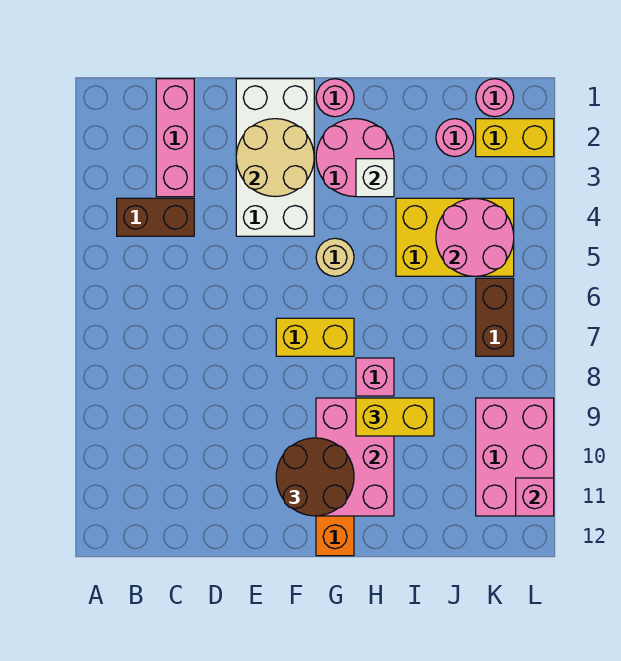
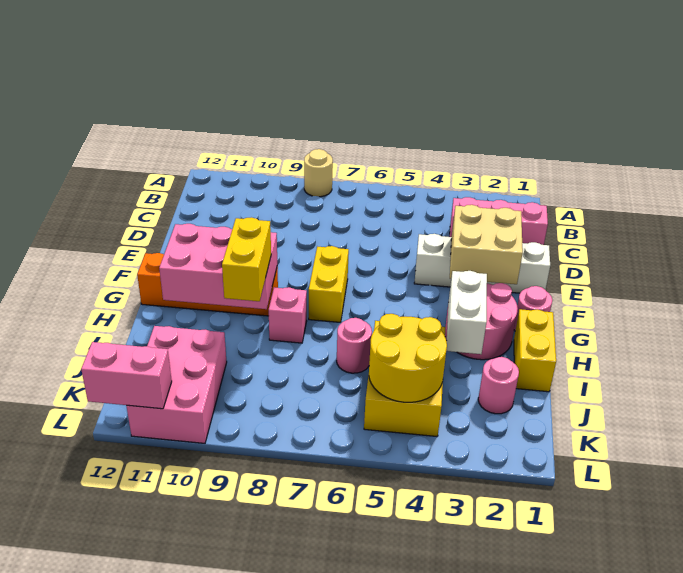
brown 1x2 brick [117,198,194,236] -> none
white 2x4 brick [236,79,314,236] -> white 1x4 brick [414,234,550,293]
tan 2x2 round brick [236,119,314,197] -> tan 2x2 brick [450,205,523,284]
brown 2x2 round brick [276,438,354,516] -> none
tan 1x1 round brick [316,238,354,276] -> tan 1x1 round brick moved to [304,149,333,197]
white 1x1 brick [356,159,394,197] -> white 1x2 brick [446,271,487,354]
pink 2x2 round brick [436,198,514,276] -> yellow 2x2 round brick [369,314,447,402]
pink 1x1 round brick [476,79,514,117] -> pink 1x1 round brick moved to [337,318,372,373]
yellow 1x2 brick [476,119,554,157] -> yellow 1x2 brick moved to [514,309,556,392]
brown 1x2 brick [476,278,514,356] -> none
pink 2x3 brick [476,398,554,516] -> pink 2x3 brick turned to [127,326,227,443]
pink 1x1 brick [516,478,554,516] -> pink 1x2 brick [81,342,172,409]

